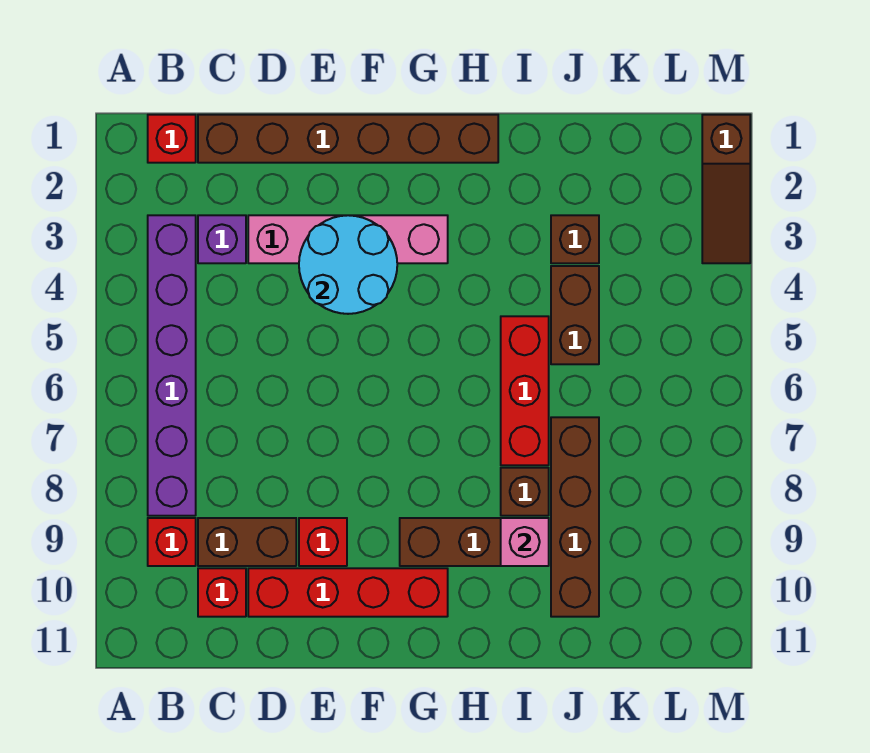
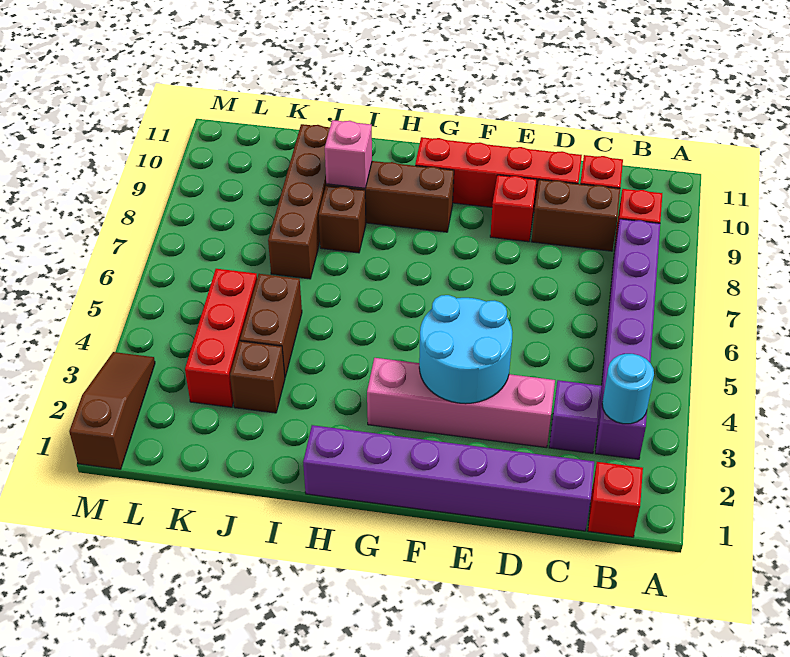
none -> cyan 1x1 round brick [602,354,654,424]
brown 1x6 brick [198,115,498,163] -> purple 1x6 brick [303,425,594,531]
red 1x3 brick [501,316,549,465] -> red 1x3 brick moved to [185,269,257,407]

